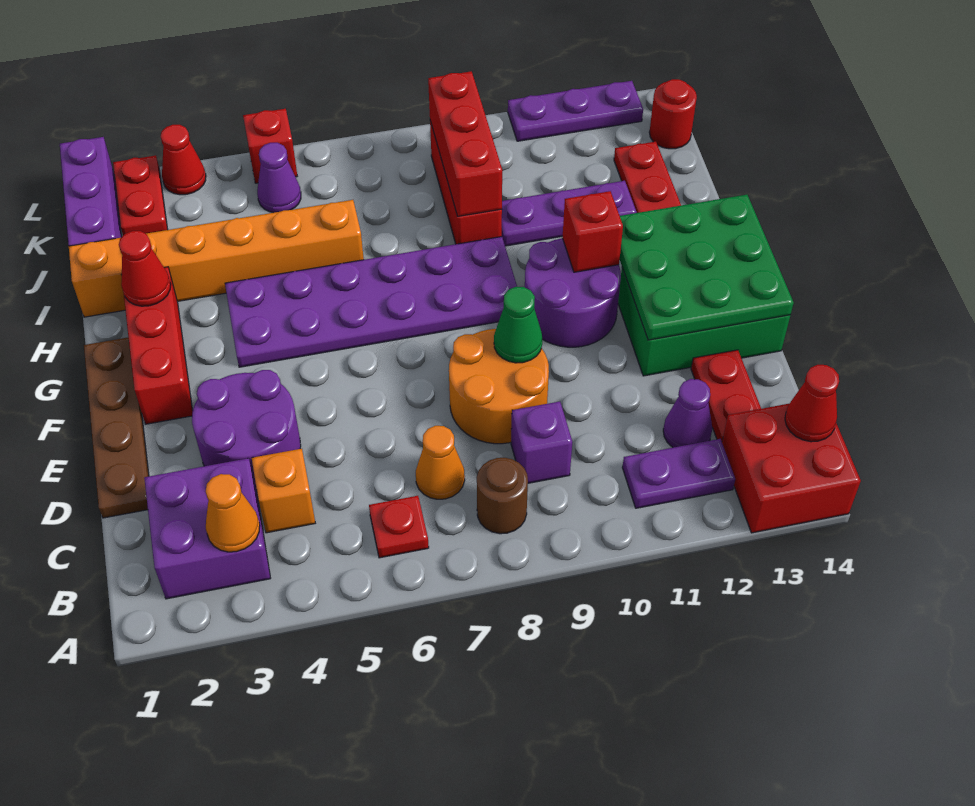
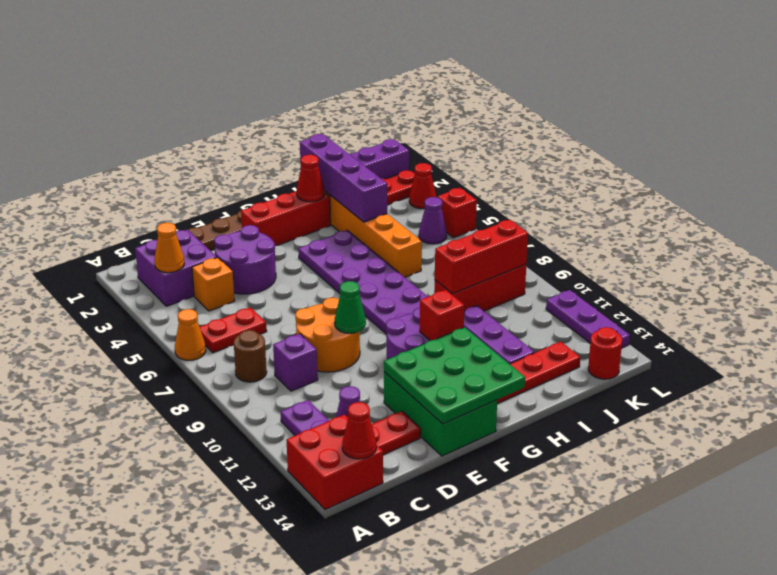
red 1x1 plate [369,496,429,558] -> red 1x2 plate [200,308,267,353]
orange 1x1 cone [416,426,465,499] -> orange 1x1 cone moved to [175,309,206,360]
none -> purple 1x4 brick [300,134,387,222]

